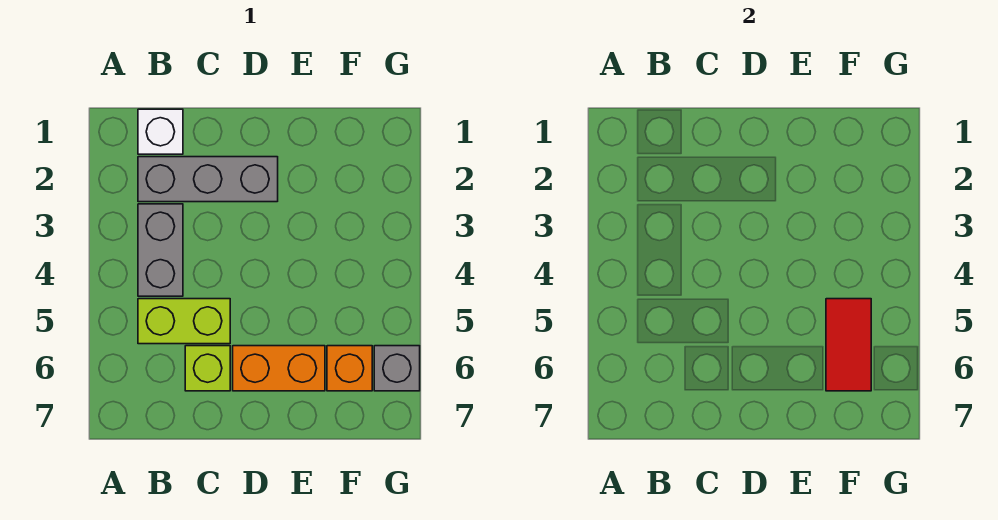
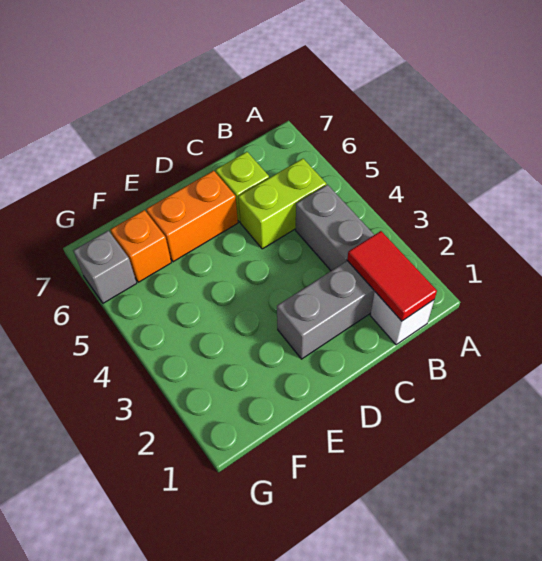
red 1x2 tile [826,299,871,391] -> red 1x2 tile moved to [347,231,437,321]

